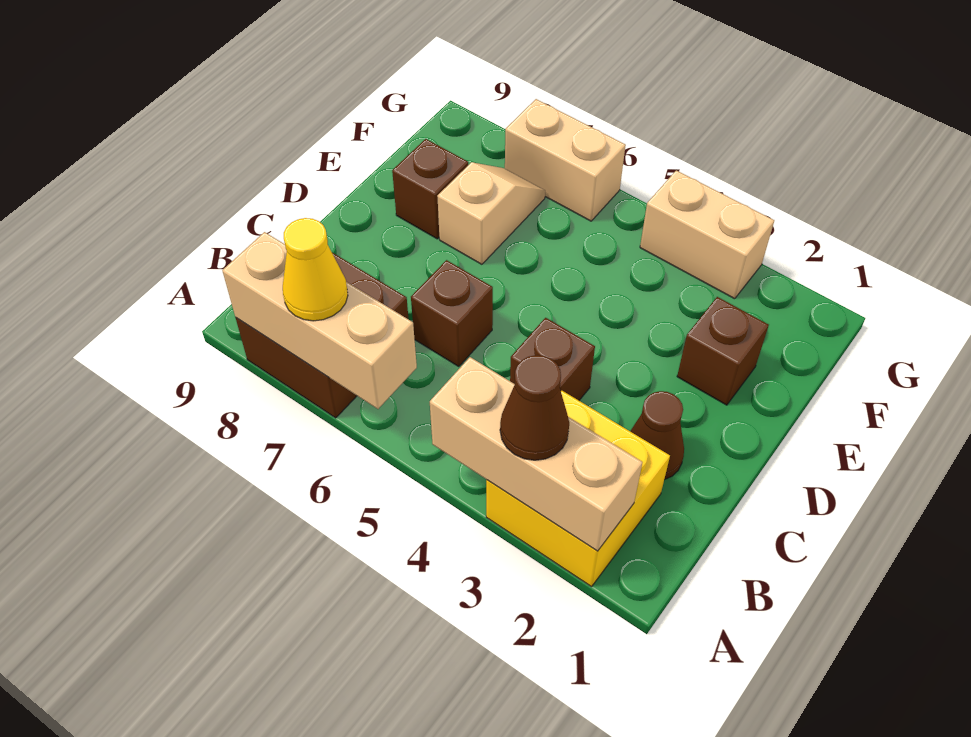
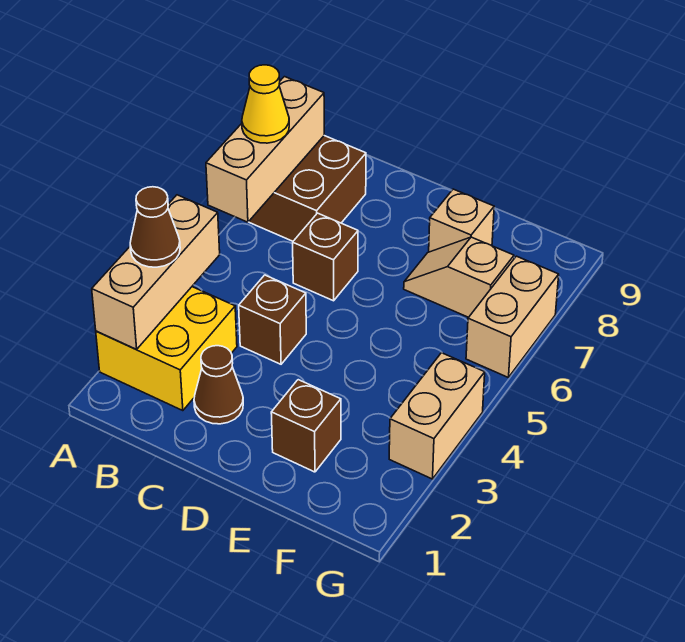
tan 1x2 slope [437,162,545,264] -> tan 1x2 slope turned to [404,237,514,317]
brown 1x1 brick [392,139,468,239] -> tan 1x1 brick [429,189,494,252]

